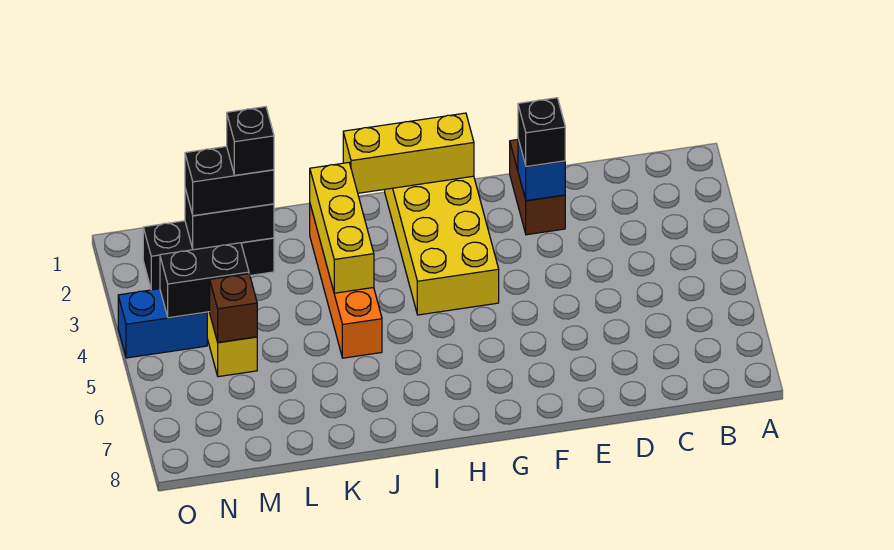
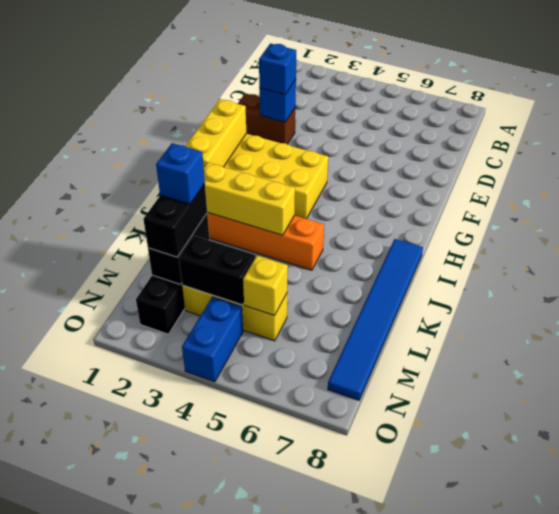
black 1x1 brick [518,98,565,167] -> blue 1x1 brick [259,43,296,95]
none -> blue 1x6 tile [328,239,423,400]
black 1x1 brick [227,107,274,175] -> blue 1x1 brick [156,143,205,204]
black 1x2 brick [160,243,249,318] -> black 1x2 brick turned to [179,236,255,305]
brown 1x1 brick [210,274,257,343] -> yellow 1x1 brick [243,256,288,316]

